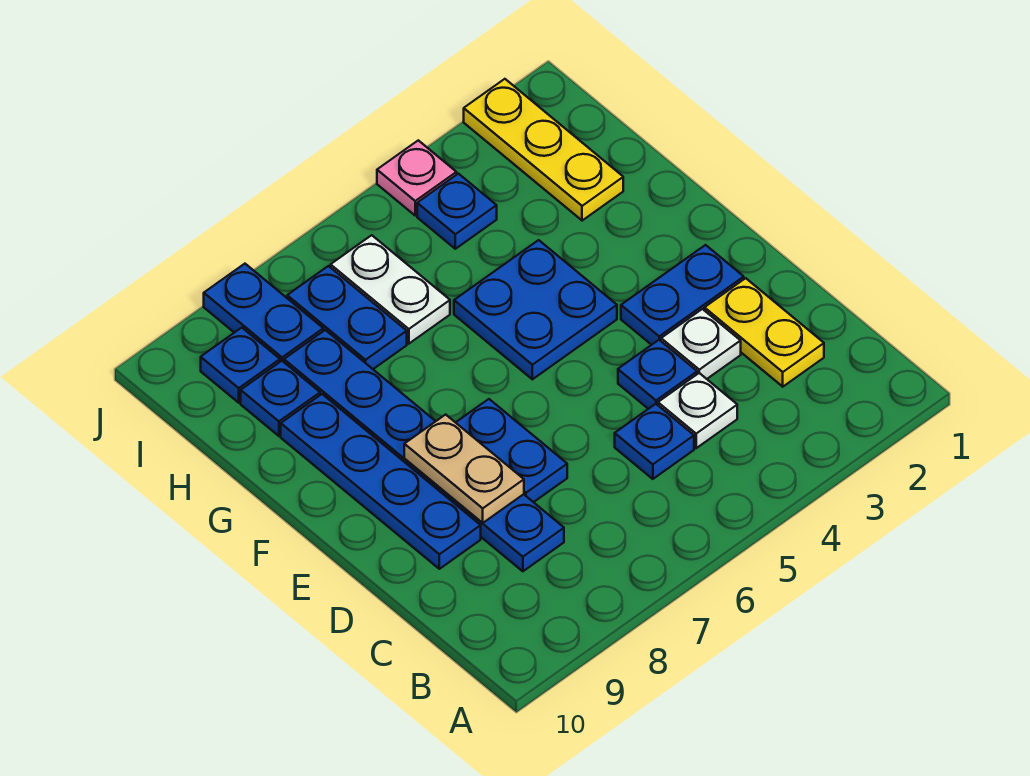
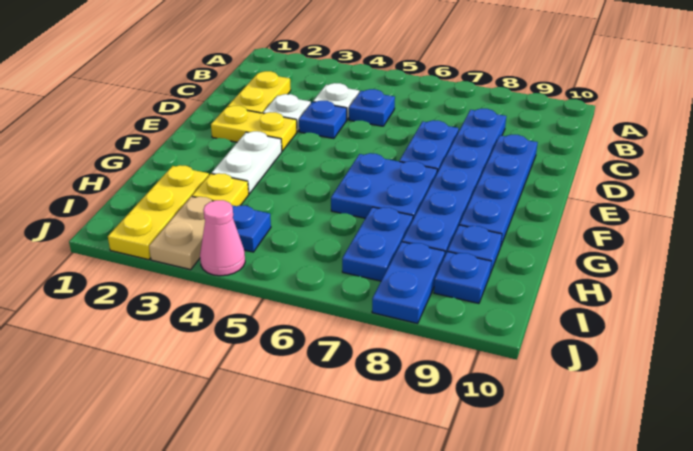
tan 1x2 plate [404,415,524,523] -> tan 1x2 plate moved to [149,197,212,270]
blue 1x2 plate [621,245,744,345] -> yellow 1x2 plate [211,106,297,151]
blue 2x2 plate [454,240,617,379] -> blue 2x2 plate moved to [331,153,437,219]
none -> yellow 1x1 plate [192,173,249,206]
white 1x2 plate [331,235,450,344] -> white 1x2 plate moved to [212,131,282,194]
pink 1x1 plate [377,140,457,215] -> pink 1x1 cone [200,200,245,276]

